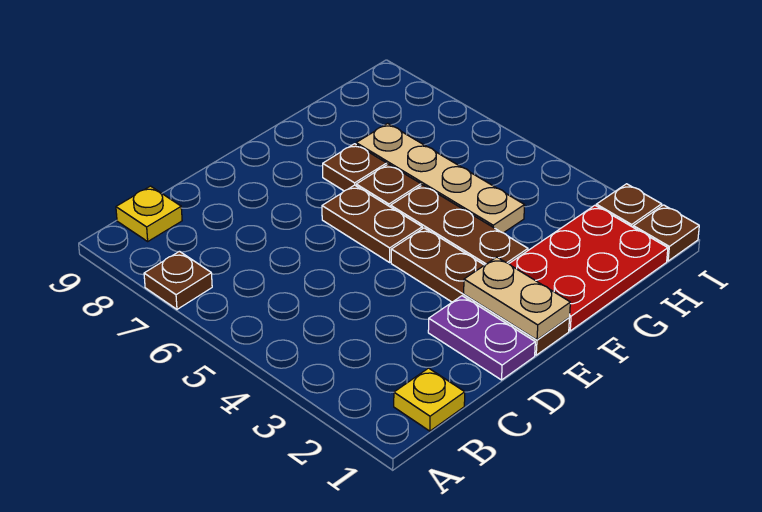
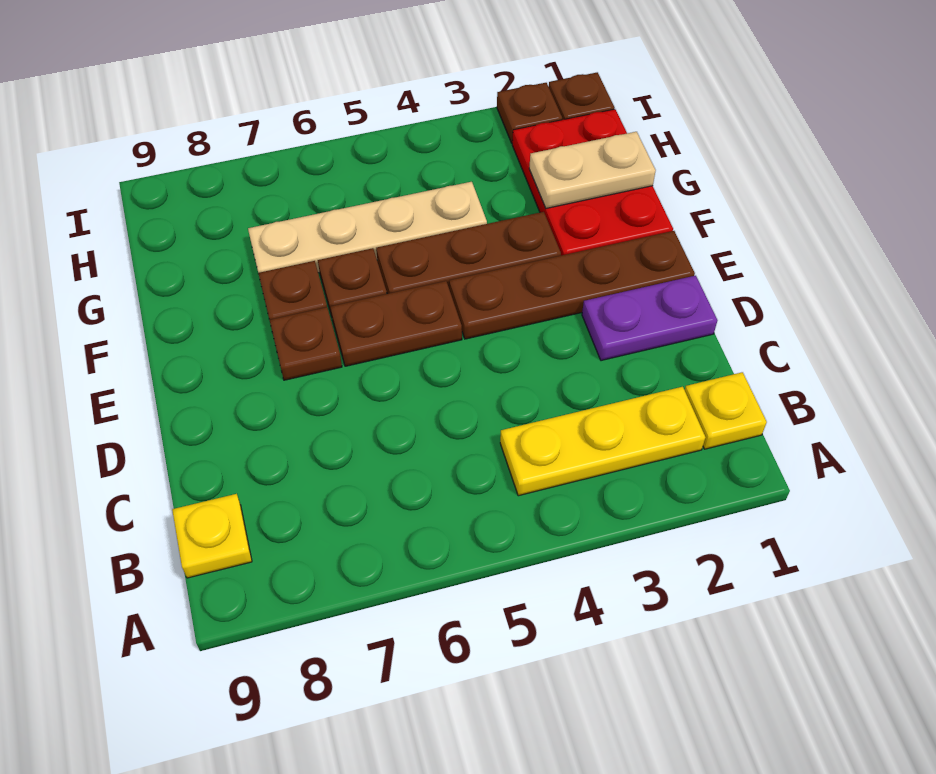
brown 1x1 plate [144,251,212,309] -> brown 1x1 plate moved to [270,307,342,380]
none -> yellow 1x3 plate [500,387,705,496]
tan 1x2 plate [464,257,570,340] -> tan 1x2 plate moved to [529,132,656,208]

